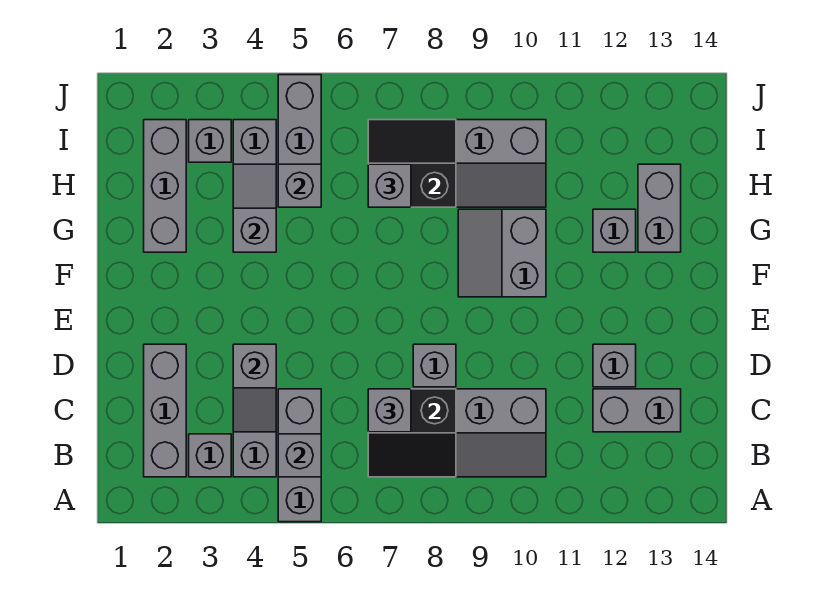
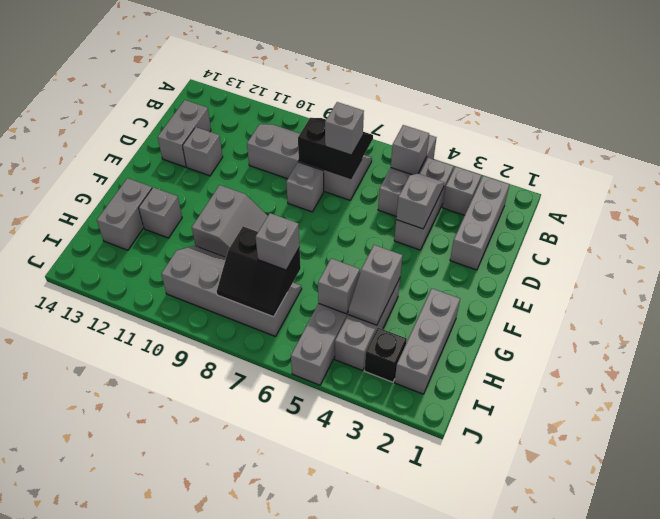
grey 1x2 brick [593,389,681,432] -> grey 1x2 brick turned to [158,100,211,167]
grey 1x1 brick [189,120,231,162] -> black 1x1 brick [364,328,407,382]

